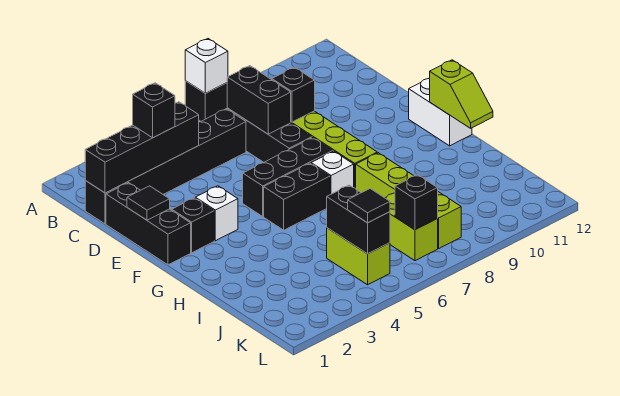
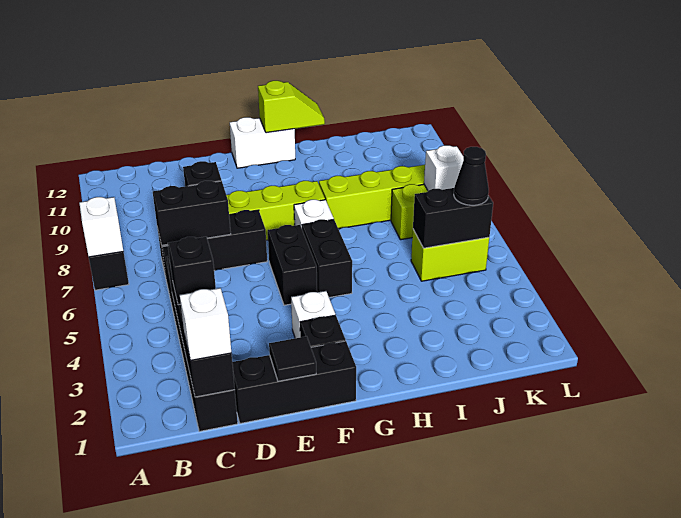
none -> white 1x1 brick [180,288,231,360]
black 1x3 brick [243,138,333,216] -> black 1x2 brick [268,225,317,305]
black 1x1 tile [348,189,390,223] -> black 1x1 cone [454,147,489,205]
black 1x1 brick [395,175,438,230] -> white 1x1 brick [424,145,464,191]

